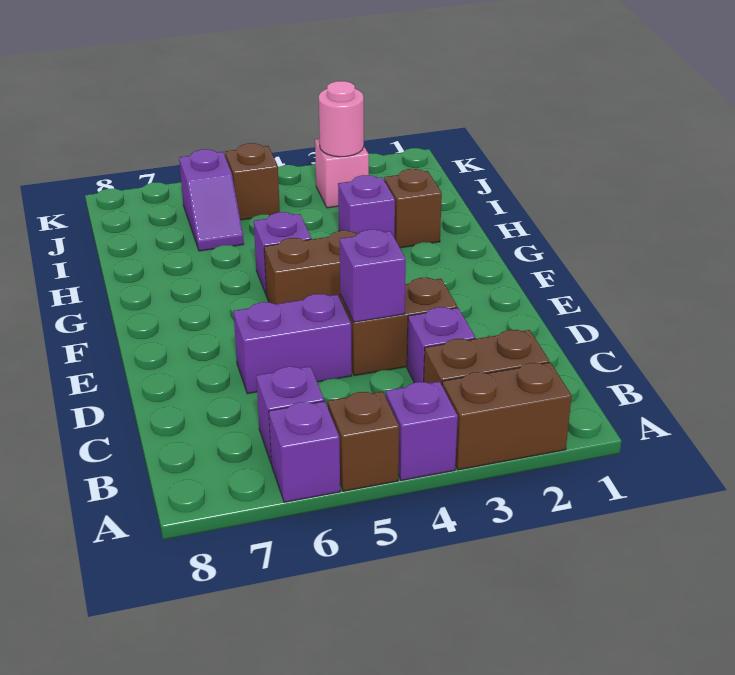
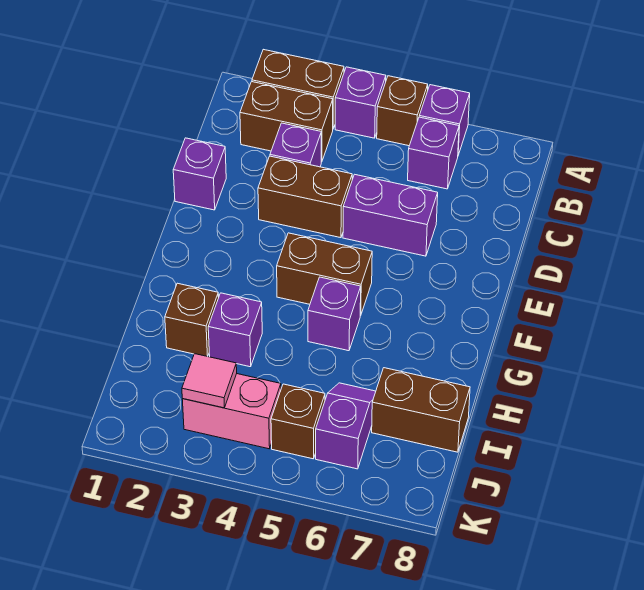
purple 1x1 brick [340,230,406,322] -> purple 1x1 brick moved to [173,138,226,210]
none -> brown 1x2 brick [372,368,470,452]
pink 1x1 brick [315,139,369,208] -> pink 1x2 brick [182,374,281,449]
pink 1x1 round brick [319,81,364,157] -> pink 1x1 tile [182,354,237,408]

